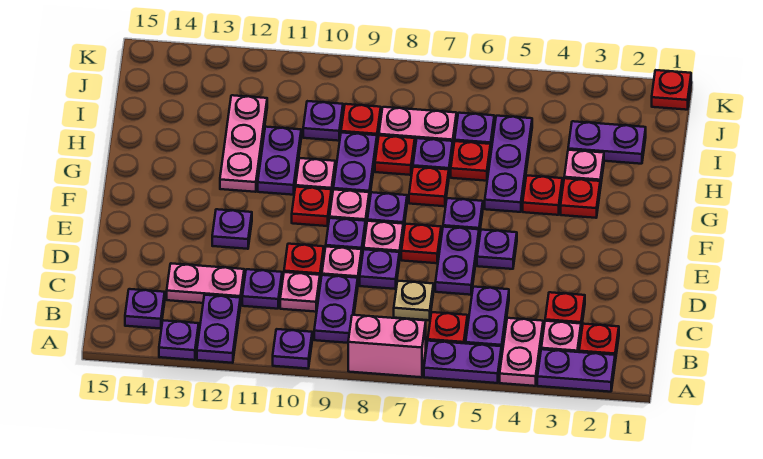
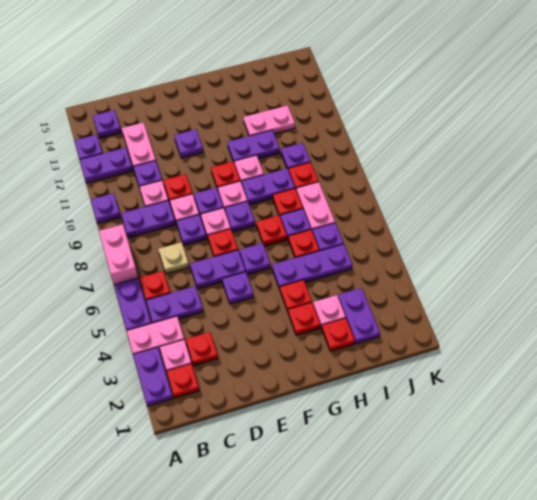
pink 1x3 plate [220,95,267,192] -> pink 1x2 plate [244,105,295,136]
red 1x1 plate [652,70,691,110] -> red 1x1 plate moved to [322,318,355,351]

